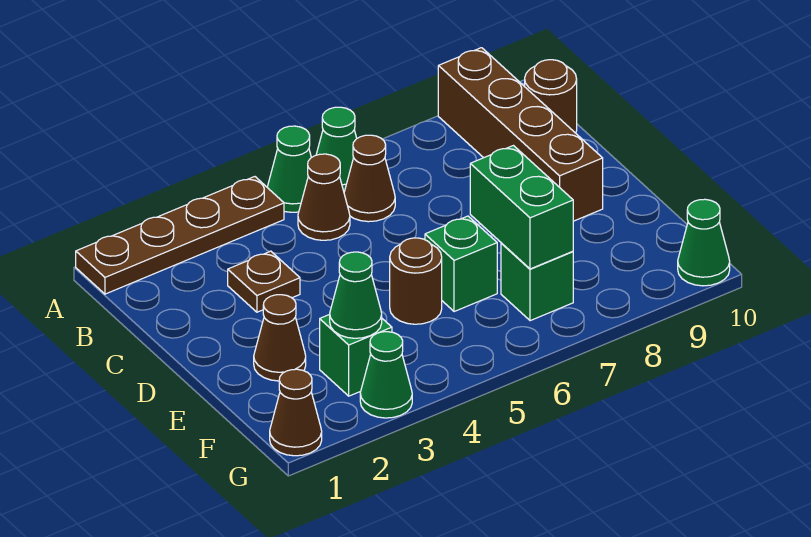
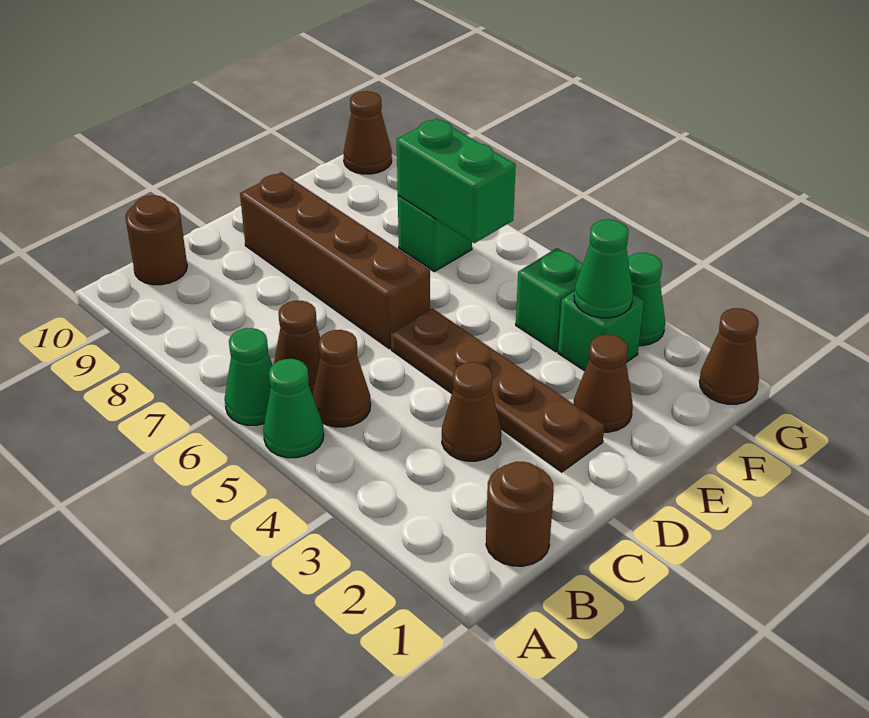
brown 1x4 plate [76,177,284,294] -> brown 1x4 plate moved to [391,308,604,472]
brown 1x4 brick [438,48,603,221] -> brown 1x4 brick turned to [240,172,430,349]
brown 1x1 plate [228,251,300,312] -> brown 1x1 cone [442,362,501,461]
brown 1x1 round brick [390,238,442,324] -> brown 1x1 round brick moved to [486,462,554,566]
green 1x1 brick [425,216,497,312] -> green 1x1 brick moved to [516,248,583,352]
green 1x2 brick [470,146,573,269] -> green 1x2 brick turned to [397,118,516,243]
green 1x1 cone [678,199,730,286] -> brown 1x1 cone [344,91,392,174]

